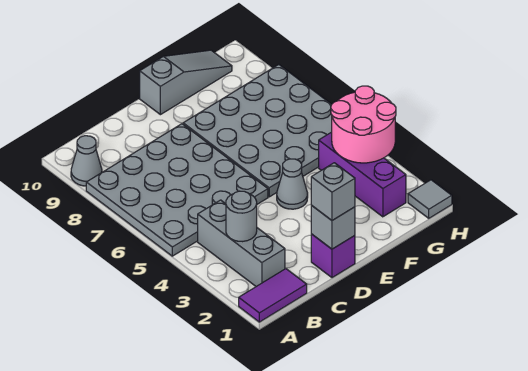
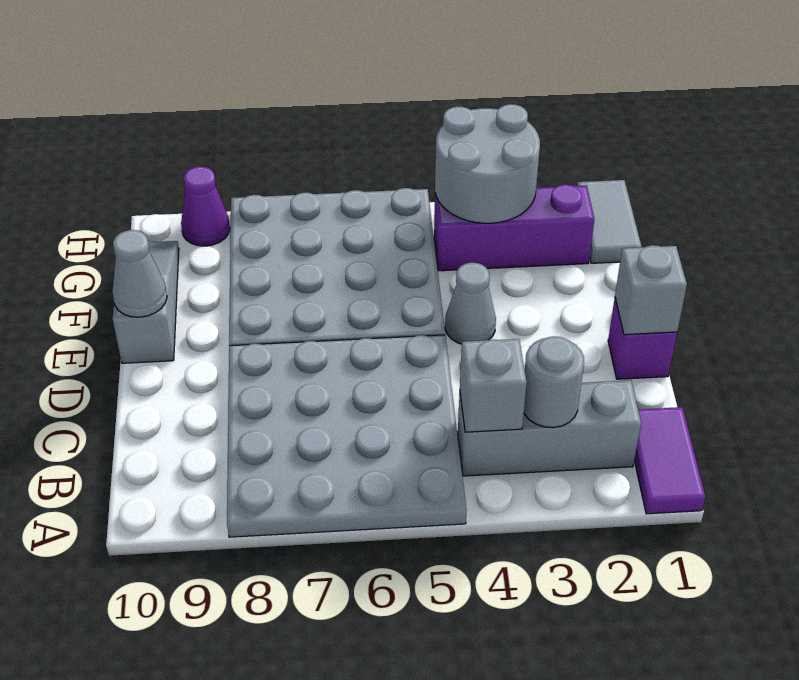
grey 1x1 cone [71,136,102,186] -> grey 1x1 cone moved to [112,230,167,317]
grey 1x1 brick [311,163,355,220] -> grey 1x1 brick moved to [460,339,527,432]
pink 2x2 round brick [331,86,396,163] -> grey 2x2 round brick [435,104,540,223]
grey 1x1 tile [408,180,452,218] -> grey 1x2 tile [578,180,642,263]
none -> purple 1x1 cone [181,166,230,246]

